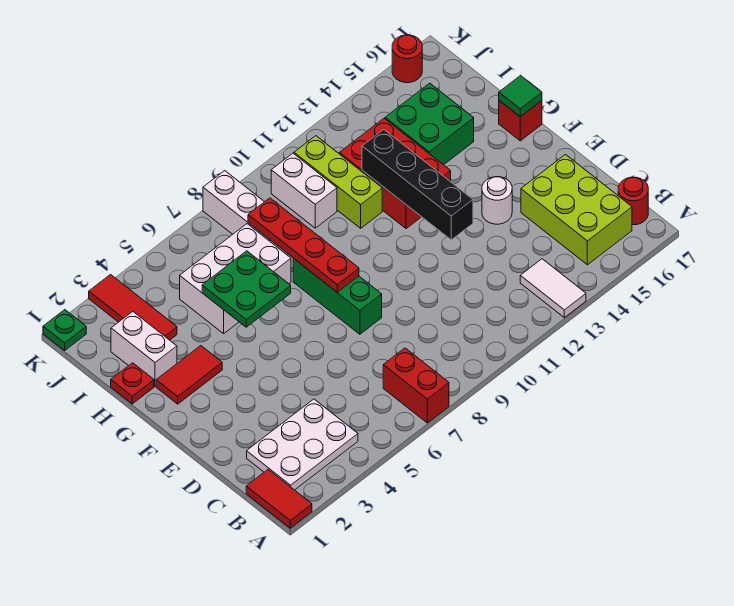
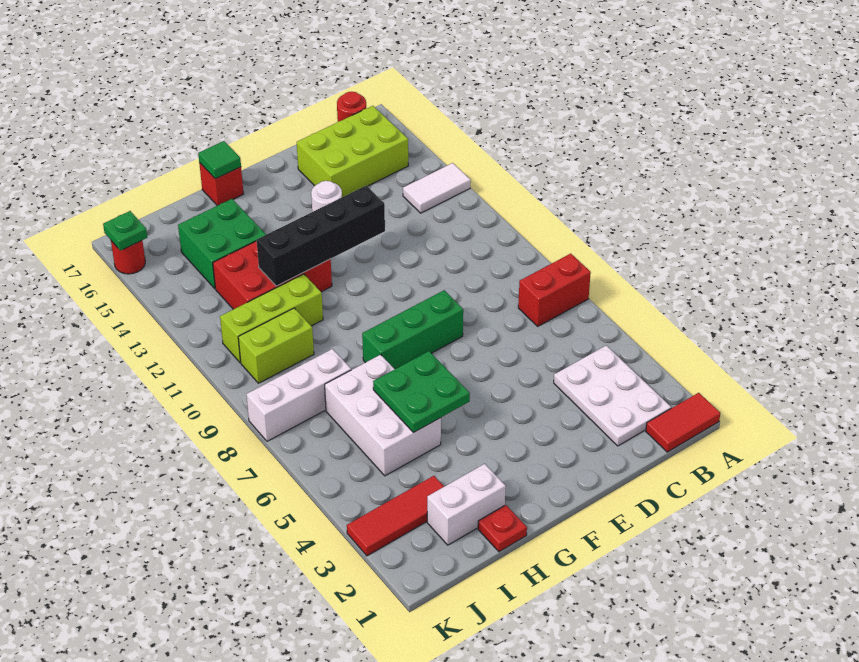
red 1x4 plate [248,198,359,292] -> none
red 1x2 tile [156,346,222,404] -> none
white 1x2 brick [271,153,337,228] -> lime 1x2 brick [238,308,314,383]
green 1x1 plate [43,310,86,351] -> green 1x1 plate moved to [103,211,147,251]

